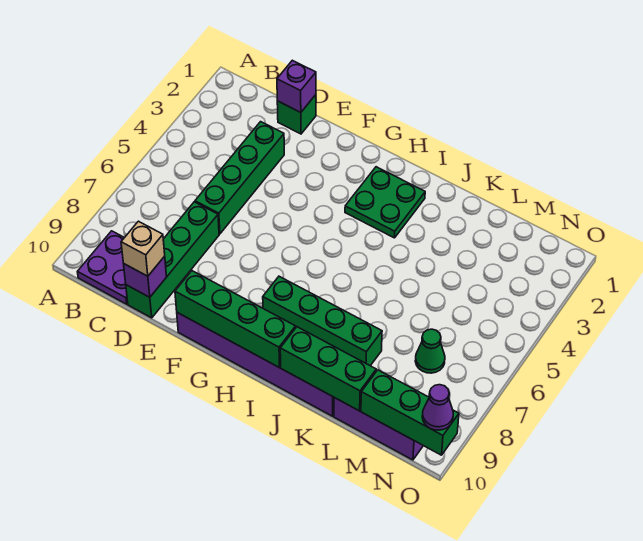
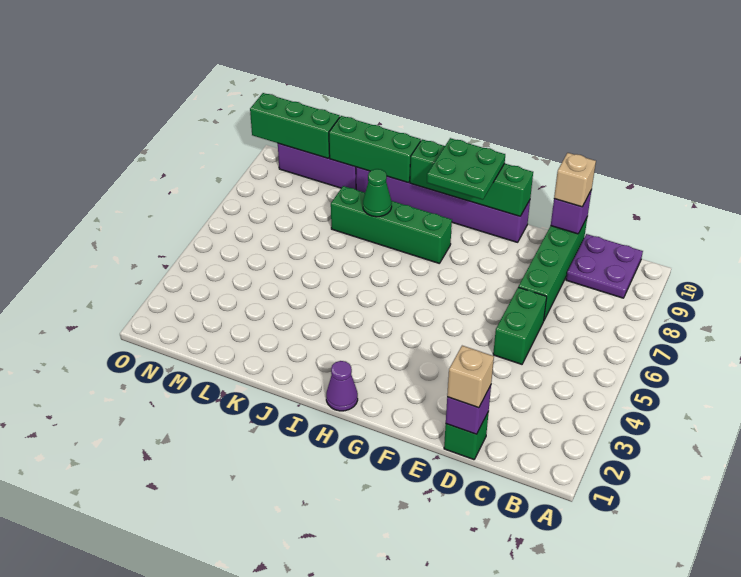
none -> tan 1x1 brick [447,346,494,408]
green 1x4 brick [195,122,284,234] -> green 1x2 brick [493,287,547,364]
green 2x2 plate [345,167,425,238] -> green 2x2 plate moved to [427,138,505,200]
green 1x1 cone [415,329,445,373] -> green 1x1 cone moved to [363,169,392,217]
purple 1x1 cone [422,385,453,430] -> purple 1x1 cone moved to [326,361,358,411]

